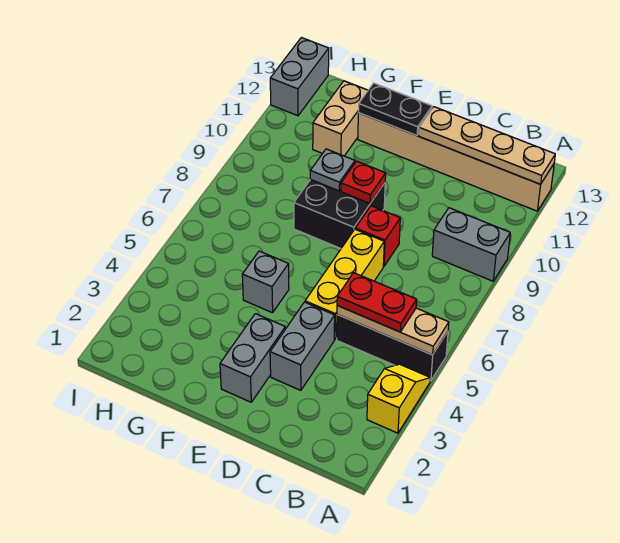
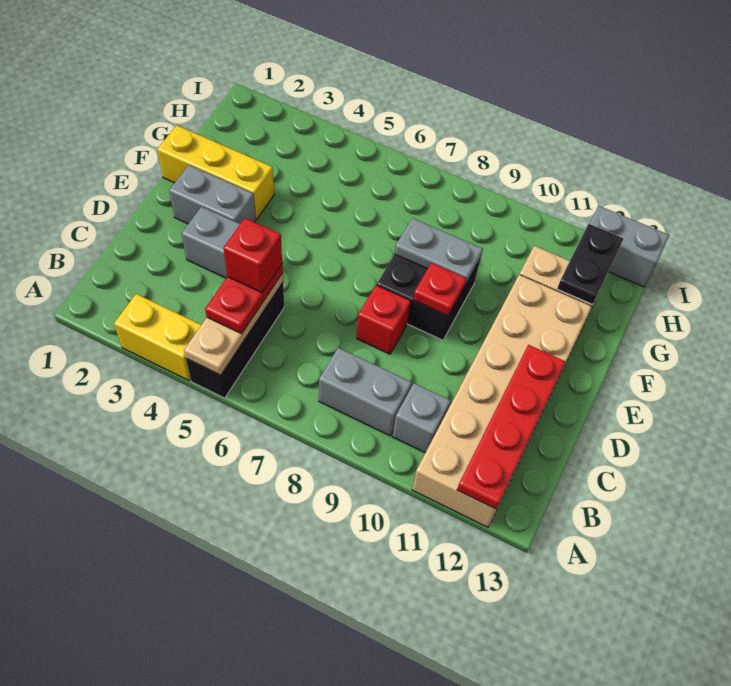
yellow 1x2 slope [367,364,430,433] -> yellow 1x2 brick [114,294,201,381]
grey 1x2 brick [432,208,510,281] -> grey 1x2 brick turned to [319,348,412,436]
tan 1x6 brick [358,113,554,211] -> tan 2x6 brick [412,275,592,527]
tan 1x4 plate [419,107,555,184] -> red 1x4 plate [457,345,566,509]
none -> red 1x1 brick [223,218,282,292]
yellow 1x3 brick [305,229,384,339] -> yellow 1x3 brick moved to [157,125,274,220]
black 1x2 plate [358,83,432,136] -> black 1x2 plate moved to [557,224,623,305]
grey 1x1 brick [242,251,289,313] -> grey 1x1 brick moved to [392,383,451,453]
grey 1x1 plate [310,149,355,191] -> grey 1x2 plate [395,218,483,285]

